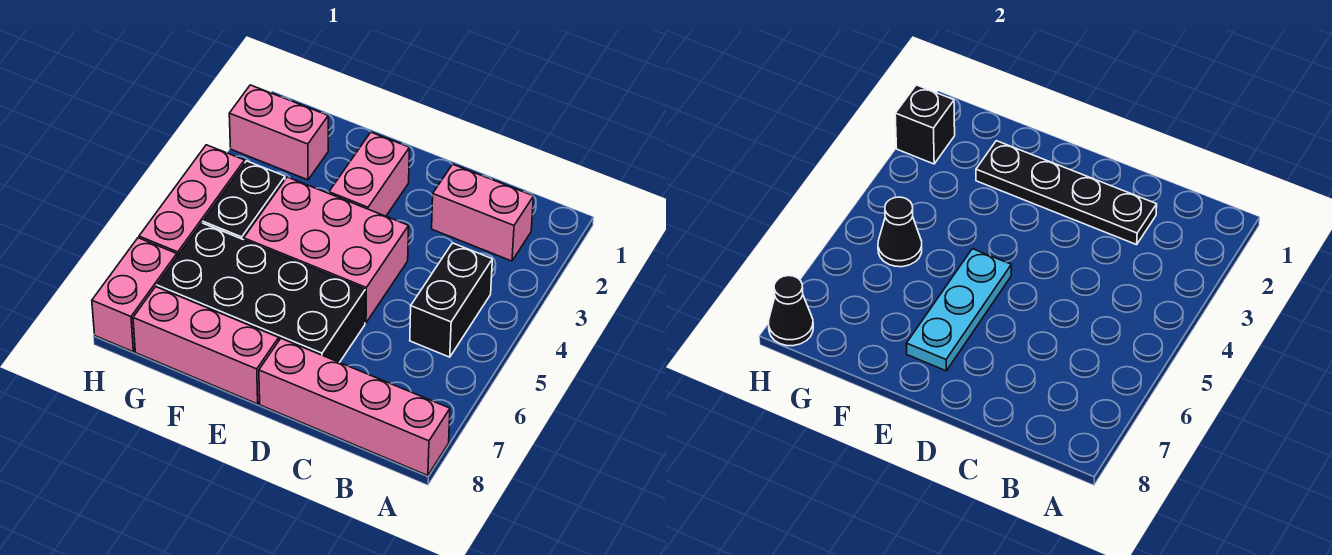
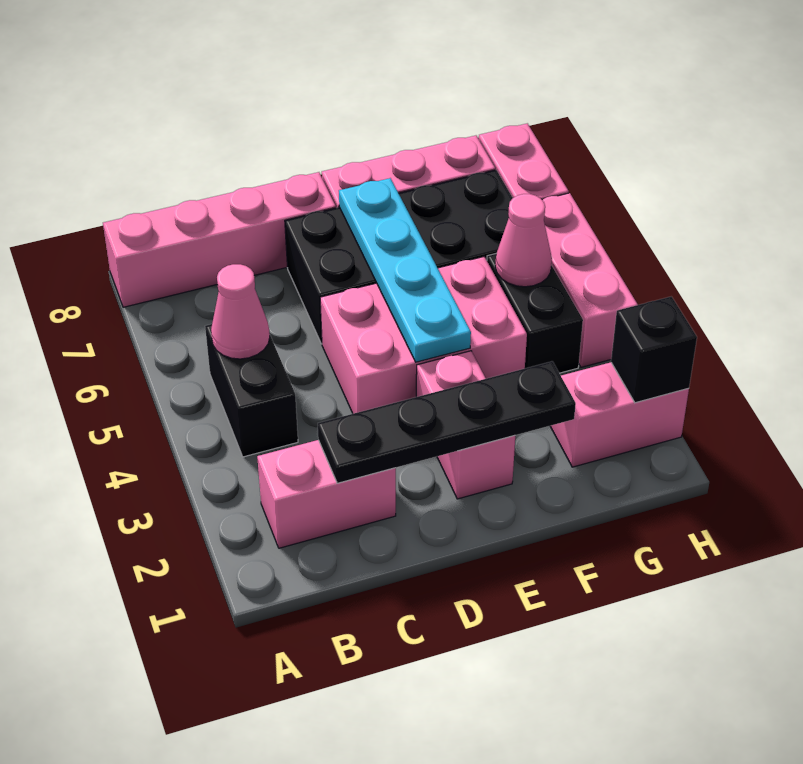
none -> pink 1x1 cone [211,264,270,359]
cyan 1x3 plate [906,249,1011,371] -> cyan 1x4 plate [339,178,471,362]
black 1x1 cone [878,197,922,267] -> pink 1x1 cone [495,194,552,287]
black 1x1 cone [769,276,813,346] -> none

